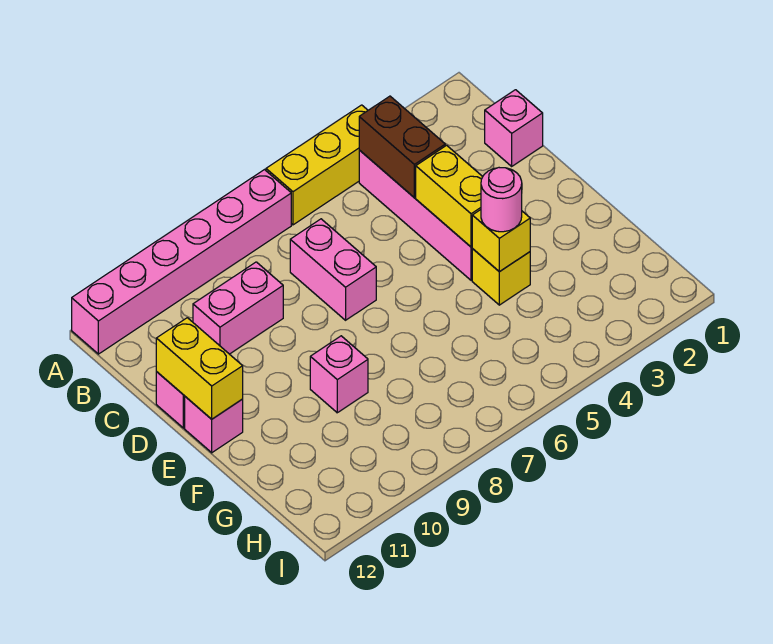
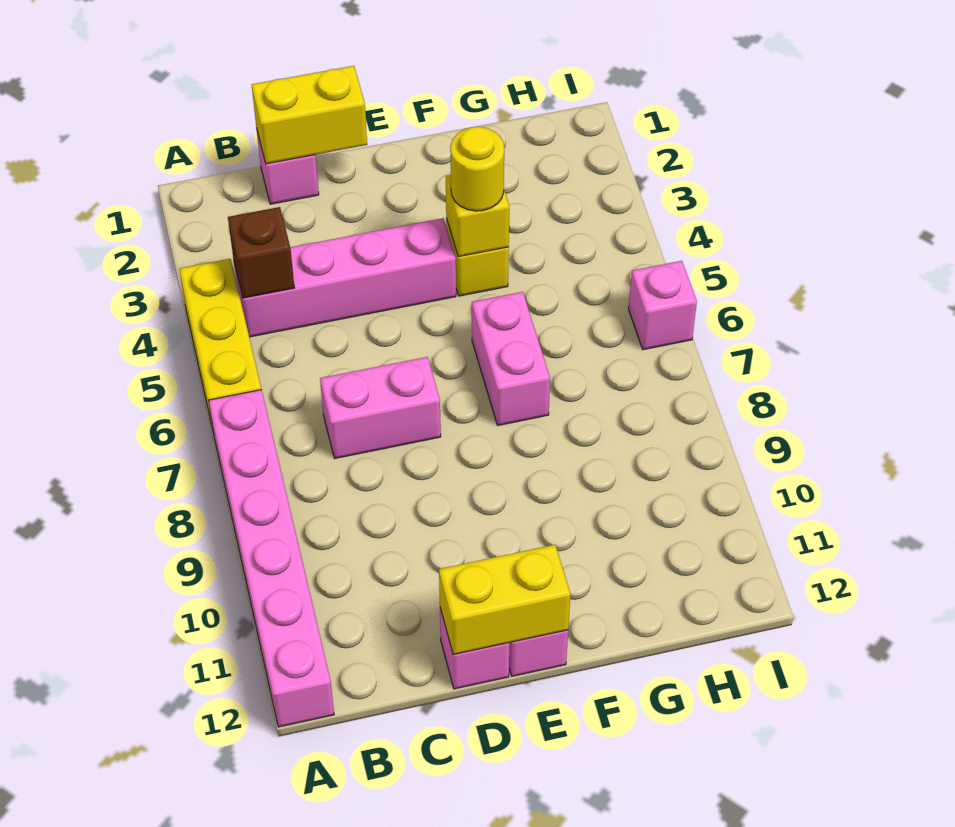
brown 1x2 brick [359,96,445,198] -> brown 1x1 brick [228,207,295,298]
pink 1x2 brick [193,262,283,354] -> pink 1x2 brick moved to [472,292,550,425]
yellow 1x2 brick [416,145,483,247] -> yellow 1x2 brick moved to [252,66,367,164]
pink 1x1 round brick [481,168,522,232] -> yellow 1x1 round brick [450,127,504,211]
pink 1x1 brick [310,336,368,413] -> pink 1x1 brick moved to [629,261,697,350]

